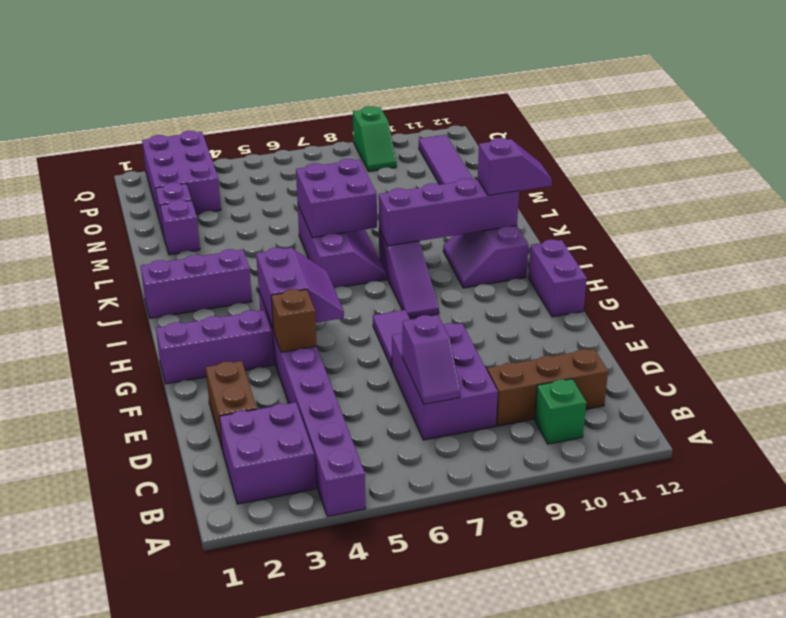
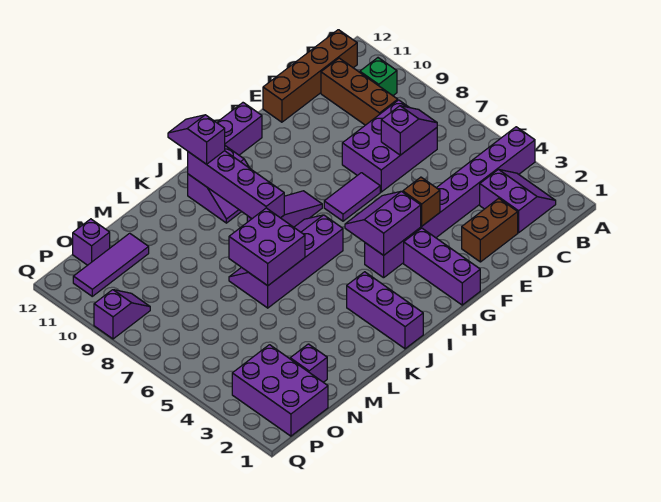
purple 2x2 brick [219,402,316,504] -> purple 2x2 slope [480,169,556,233]
none -> brown 1x4 brick [263,30,357,122]
purple 2x3 slope [298,205,386,288] -> purple 2x4 slope [229,215,343,308]
purple 1x1 brick [160,200,200,255] -> purple 1x1 brick moved to [73,219,110,265]
purple 2x3 brick [142,131,221,218] -> purple 2x3 brick turned to [232,345,328,436]
green 1x2 slope [353,106,396,171] -> purple 1x2 slope [94,290,150,339]

